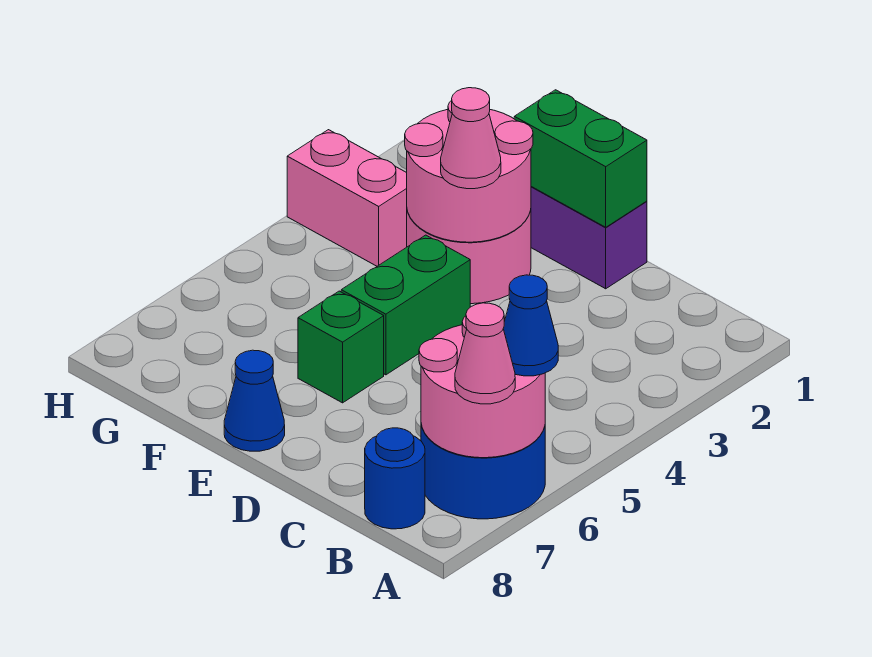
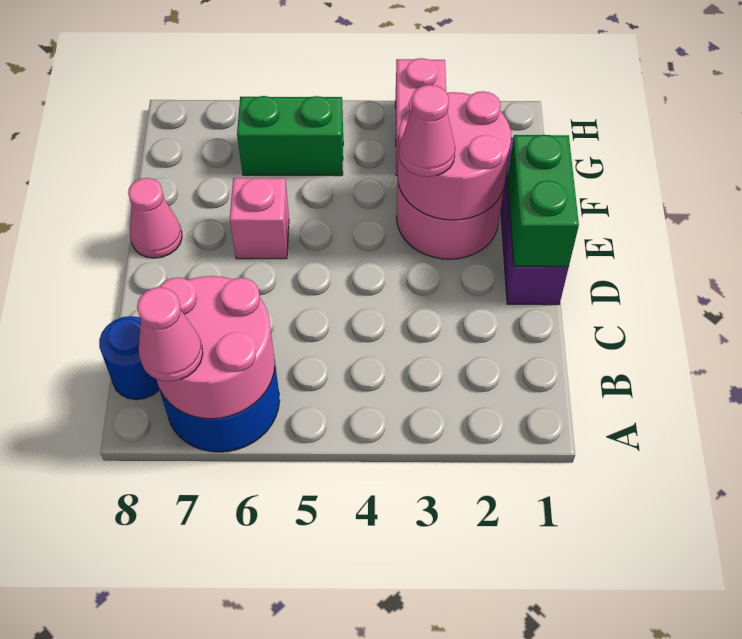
blue 1x1 cone [503,275,558,376] -> none
green 1x2 brick [341,235,470,375] -> green 1x2 brick moved to [237,96,343,176]
green 1x1 brick [298,291,384,403] -> pink 1x1 brick [230,178,289,259]
blue 1x1 cone [224,350,285,451] -> pink 1x1 cone [128,178,182,258]

